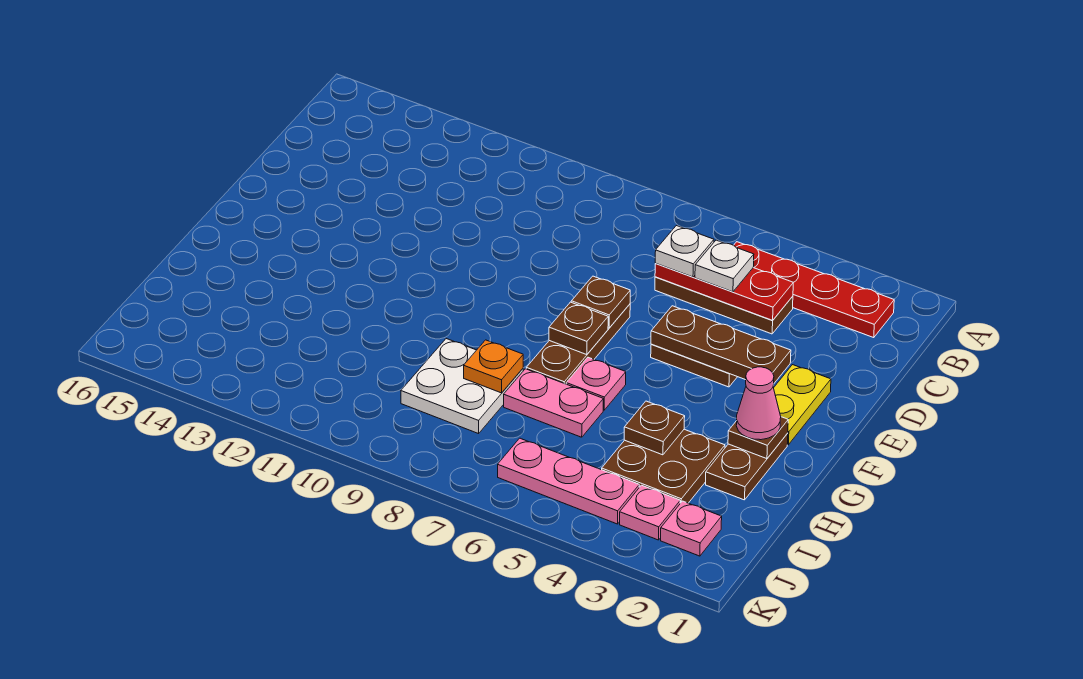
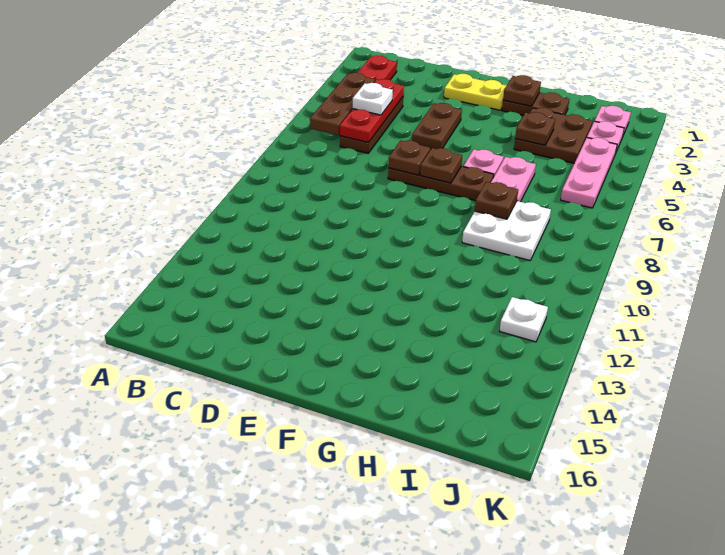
white 1x1 plate [655,226,714,277] -> white 1x1 plate moved to [500,297,548,342]
brown 1x3 plate [651,306,791,383] -> brown 1x3 plate moved to [310,73,375,135]
pink 1x1 cone [736,367,781,440] -> none
orange 1x1 plate [464,340,523,393] -> brown 1x1 plate [475,182,518,219]

